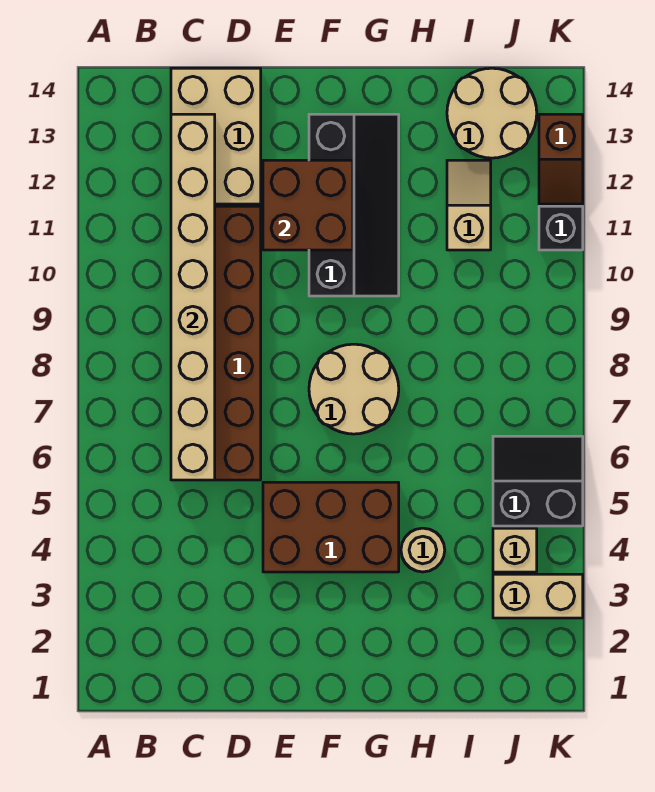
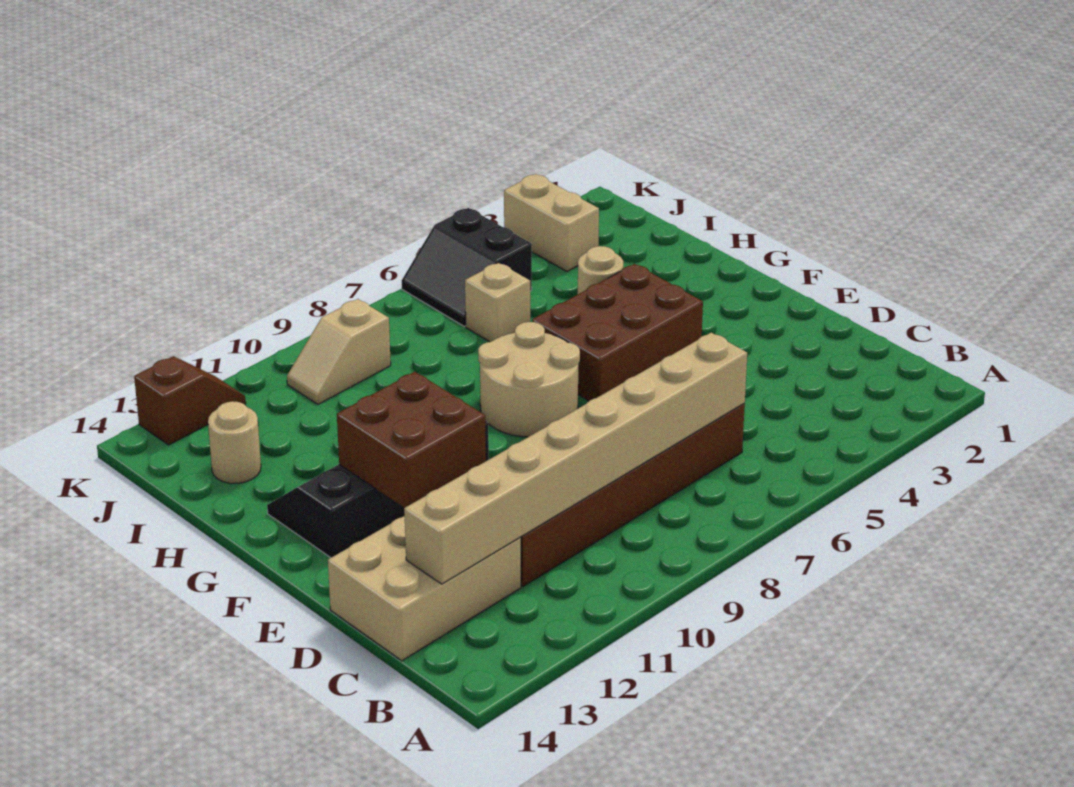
brown 2x3 brick [263,482,399,572] -> brown 2x3 brick turned to [532,264,703,401]
tan 1x2 slope [447,160,491,250] -> tan 1x2 slope moved to [287,299,391,404]
tan 2x2 round brick [447,68,537,158] -> tan 1x1 round brick [208,401,261,483]
tan 1x1 brick [493,528,537,572] -> tan 1x1 brick moved to [465,263,530,342]
black 1x1 brick [539,206,583,250] -> none

